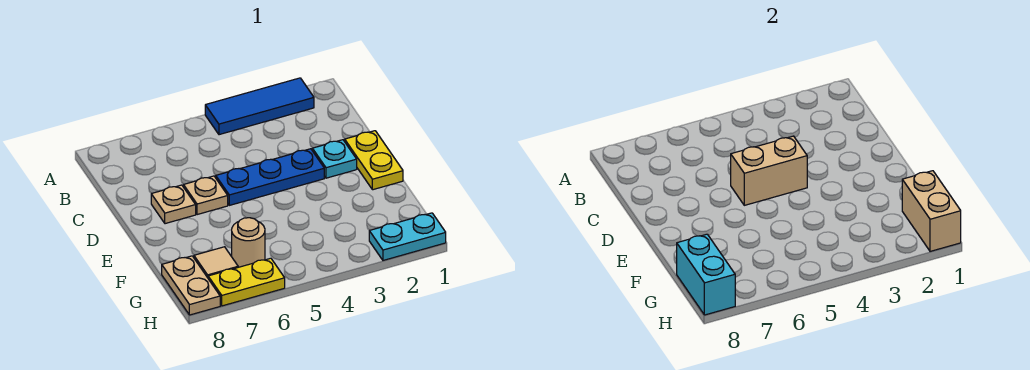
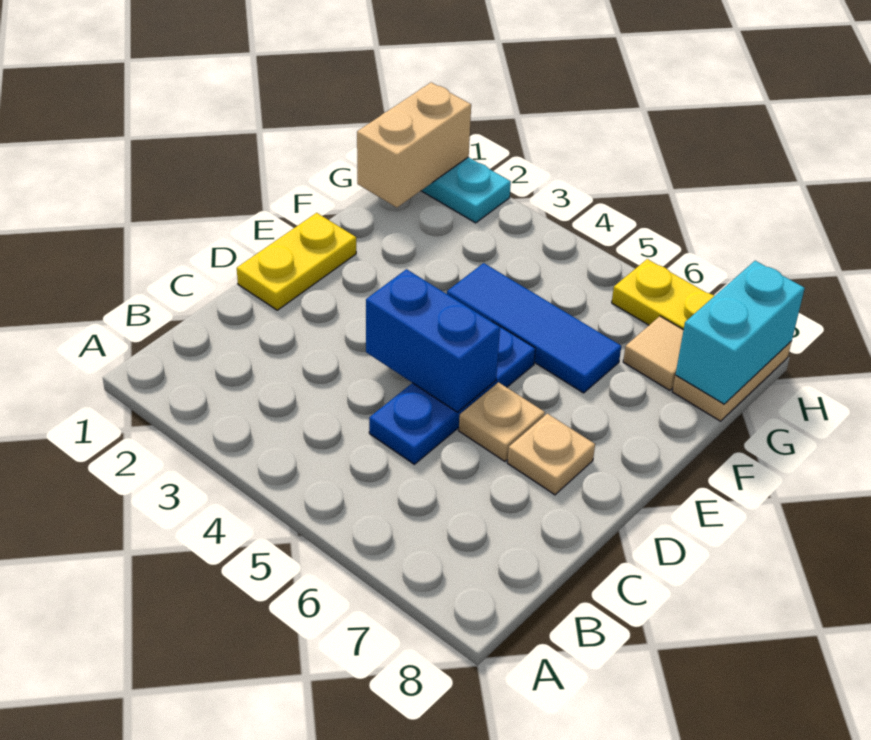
blue 1x3 tile [205,78,314,135] -> blue 1x3 tile moved to [447,263,621,393]
cyan 1x1 plate [312,140,357,178] -> none
blue 1x3 plate [216,149,324,205] -> blue 1x3 plate turned to [369,321,535,464]
tan 1x2 brick [731,136,807,205] -> blue 1x2 brick [366,269,500,412]
tan 1x1 round brick [232,218,265,267] -> none

